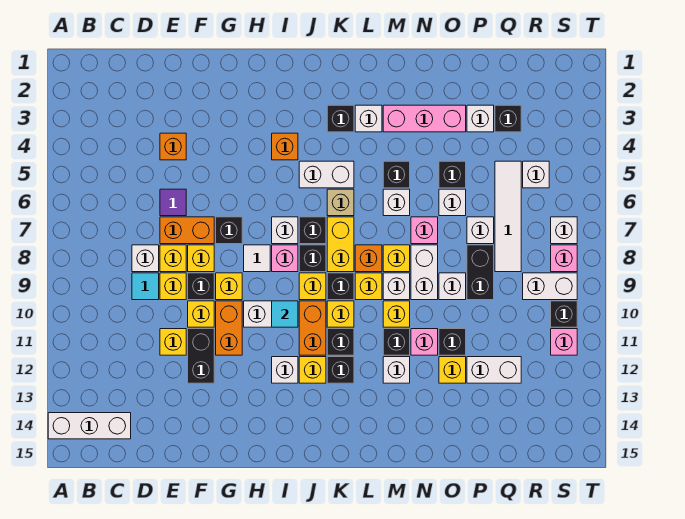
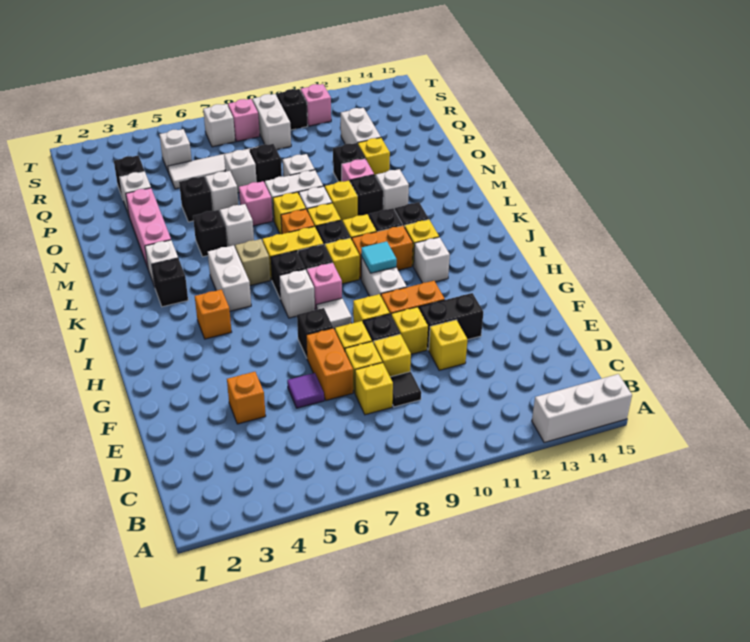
white 1x3 brick [48,413,131,439] -> white 1x3 brick turned to [532,374,632,443]
white 1x1 brick [132,245,159,272] -> yellow 1x1 brick [355,363,393,415]
cyan 1x1 tile [132,273,159,300] -> black 1x1 tile [390,372,421,407]
black 1x2 brick [467,245,494,300] -> black 1x1 brick [250,144,282,183]

